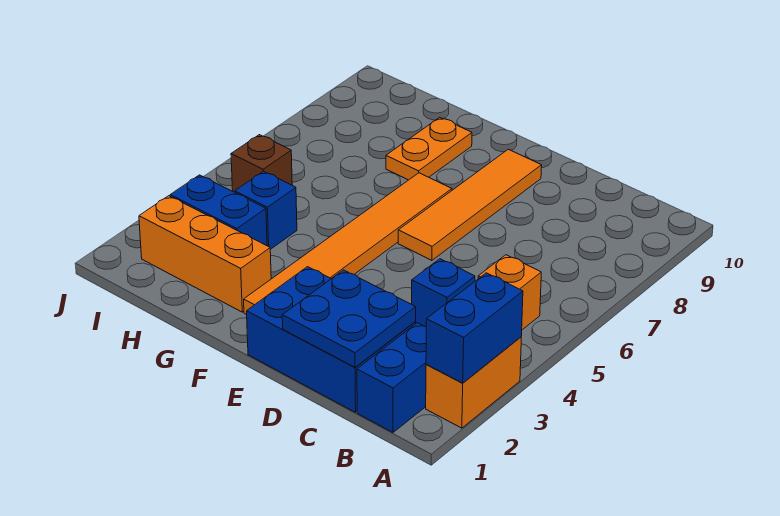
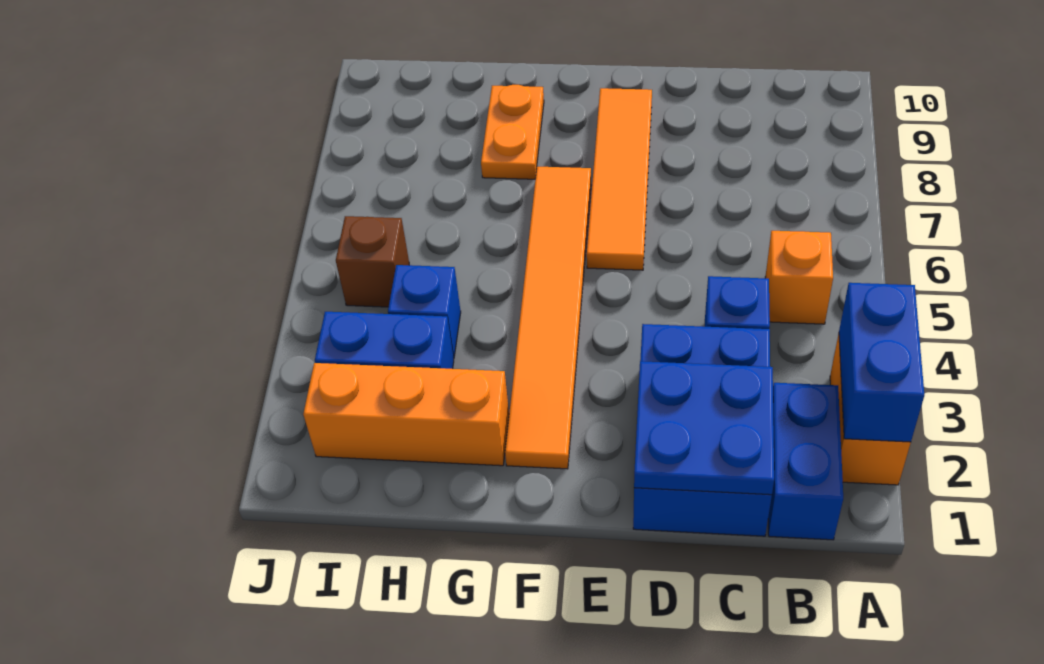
blue 2x3 brick [247,267,416,412] -> blue 2x3 brick turned to [633,324,772,536]

